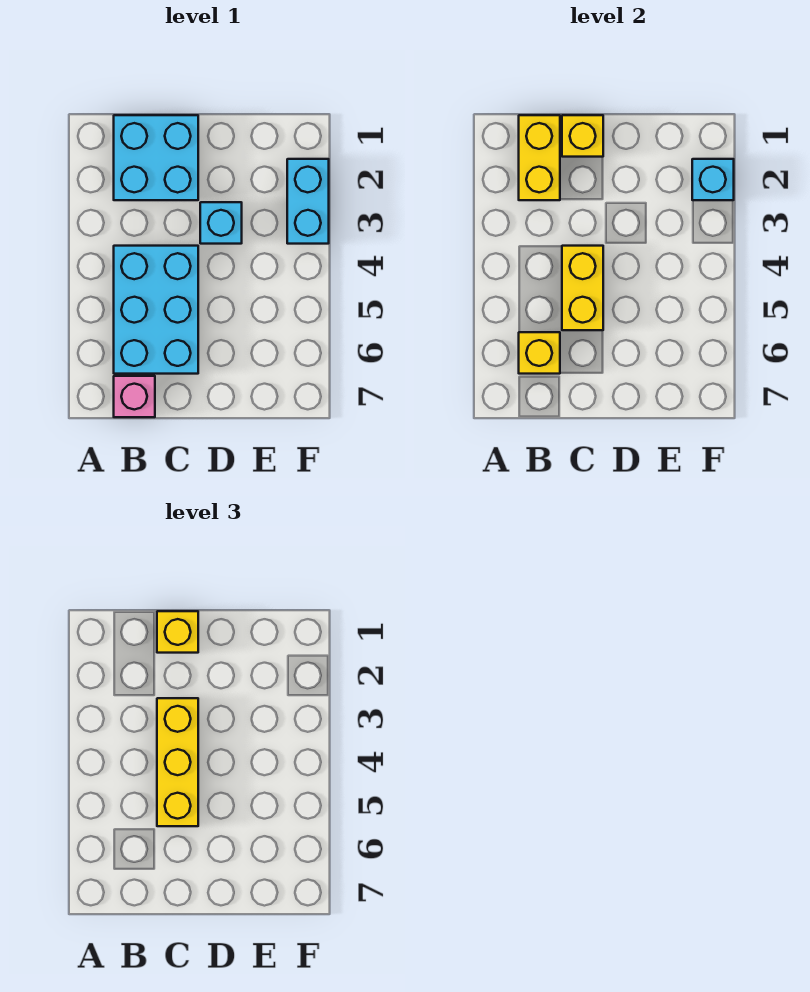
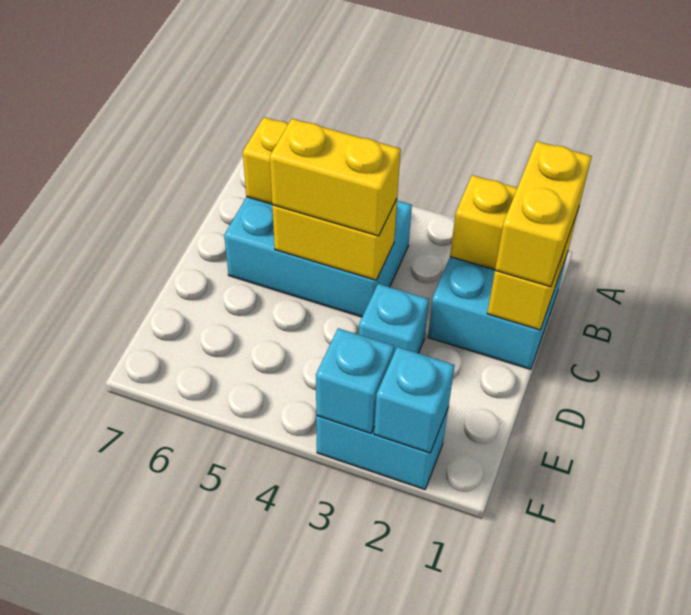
pink 1x1 brick [114,376,155,417] -> none
yellow 1x1 brick [157,611,198,653] -> yellow 1x2 brick [495,141,592,287]
yellow 1x3 brick [157,698,198,826] -> yellow 1x2 brick [270,119,401,236]
none -> cyan 1x1 brick [316,328,394,433]

